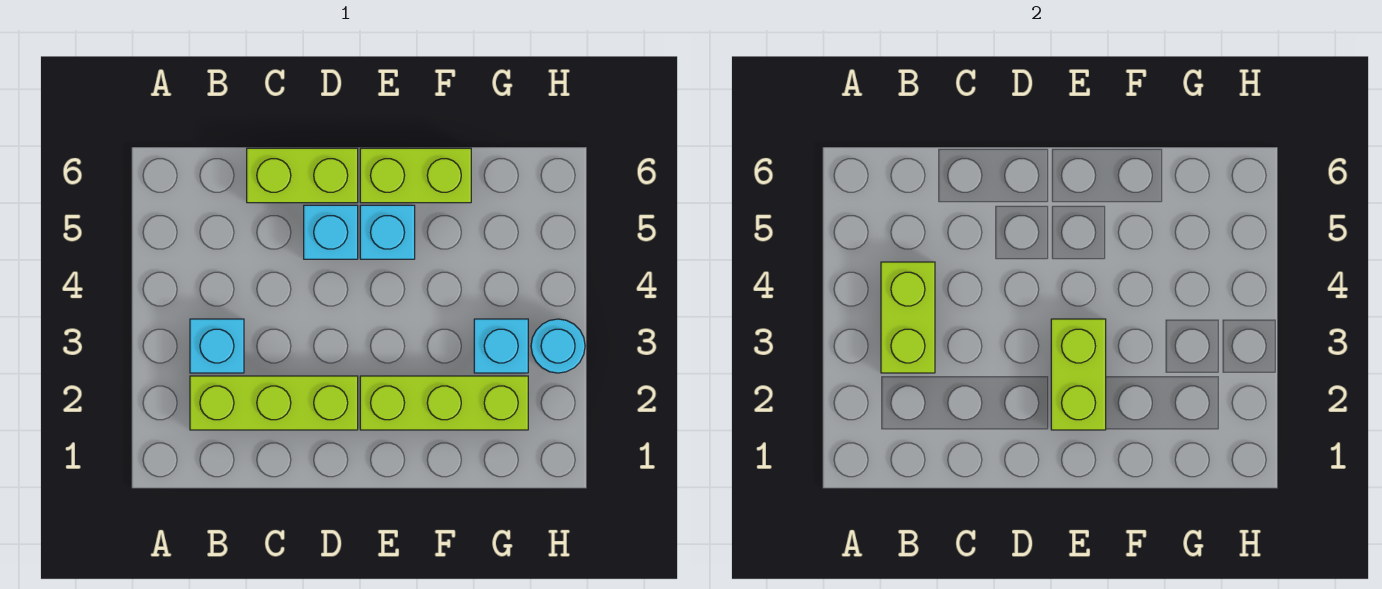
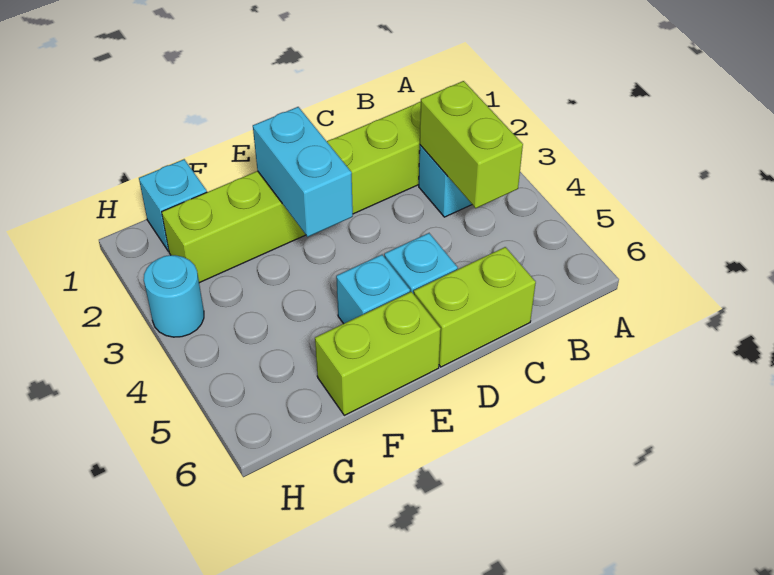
lime 1x2 brick [1051,319,1106,430] -> cyan 1x2 brick [253,107,353,237]
cyan 1x1 brick [474,319,528,373] -> cyan 1x1 brick moved to [139,159,207,251]

